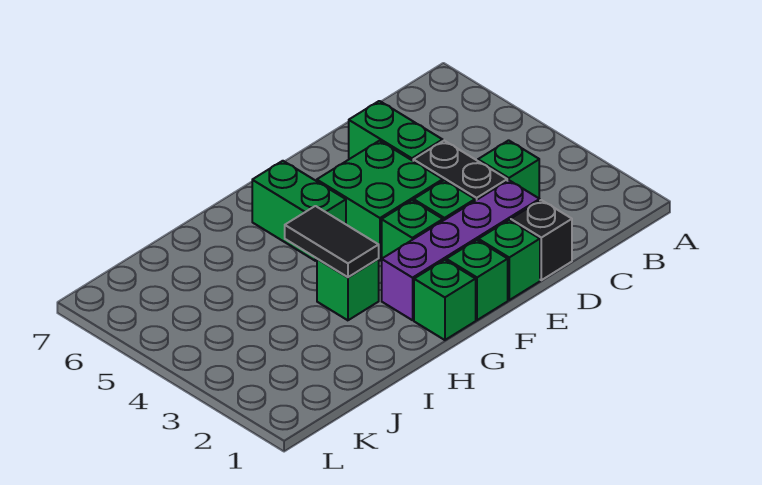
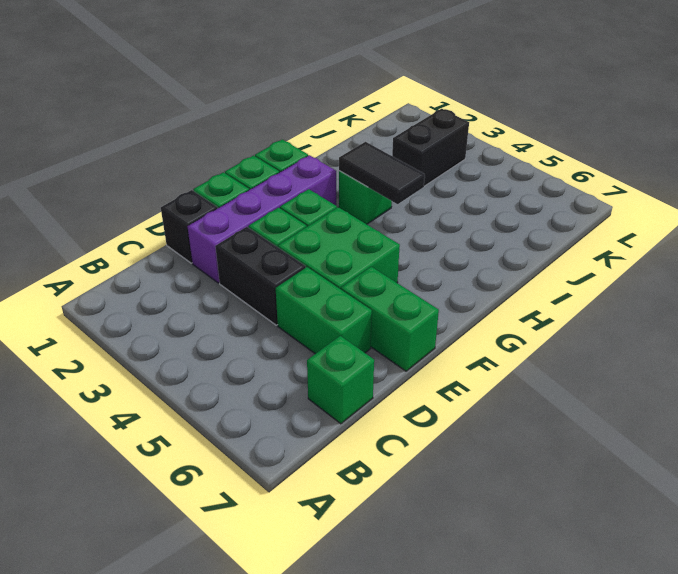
green 1x1 brick [478,140,539,198] -> green 1x1 brick moved to [307,336,374,424]
green 1x2 brick [252,161,346,261] -> green 1x2 brick moved to [341,267,439,371]
none -> black 1x2 brick [392,109,469,186]

